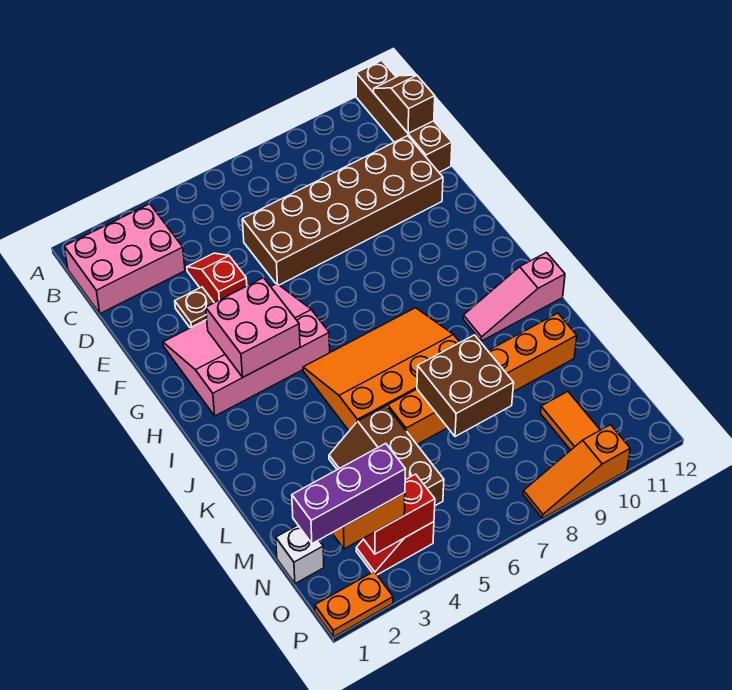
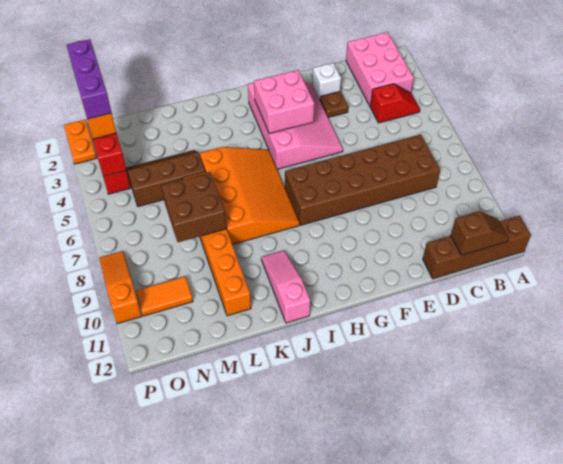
red 1x2 slope [187,253,247,303] -> red 1x2 slope moved to [370,84,420,123]
brown 2x6 brick [242,136,443,285] -> brown 2x6 brick turned to [285,135,440,225]
white 1x1 brick [276,525,324,584] -> white 1x1 brick moved to [312,63,341,100]

